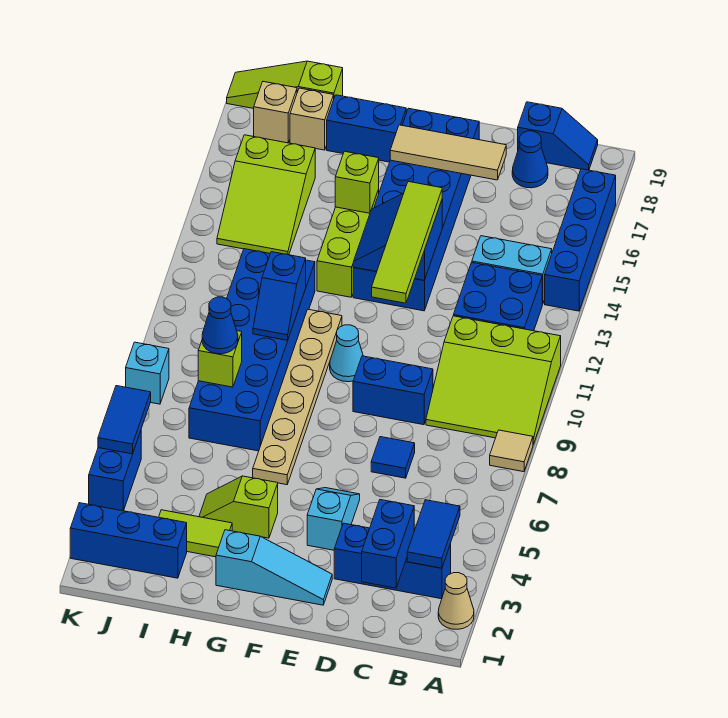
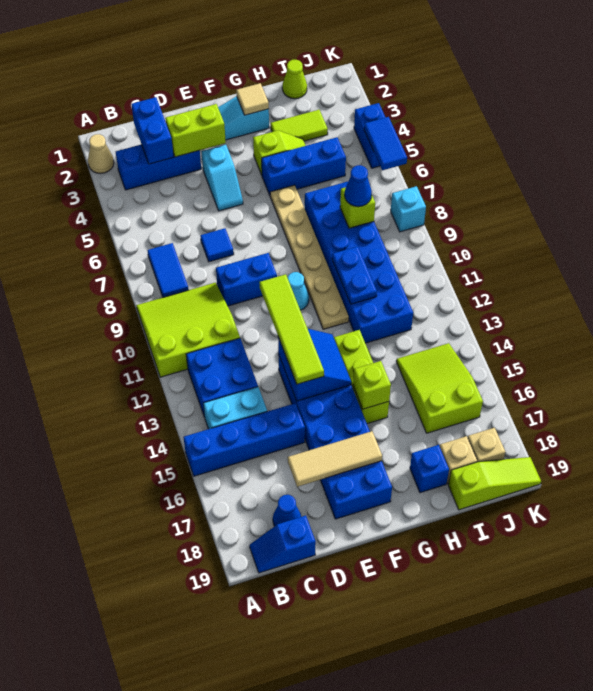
tan 1x1 tile [490,430,533,472] -> tan 1x1 tile moved to [236,83,269,115]
blue 1x4 brick [545,169,616,311] -> blue 1x4 brick turned to [184,403,305,476]
blue 1x2 tile [407,500,460,568] -> blue 1x2 tile moved to [147,243,189,297]
none -> lime 1x2 brick [165,104,226,157]
blue 1x2 brick [327,95,406,162] -> blue 1x1 brick [410,445,449,493]
blue 1x2 slope [253,252,306,340] -> blue 1x2 plate [332,246,377,304]
none -> lime 1x1 cone [282,60,307,99]
blue 1x3 brick [70,503,187,578] -> blue 1x3 brick moved to [262,137,346,195]

